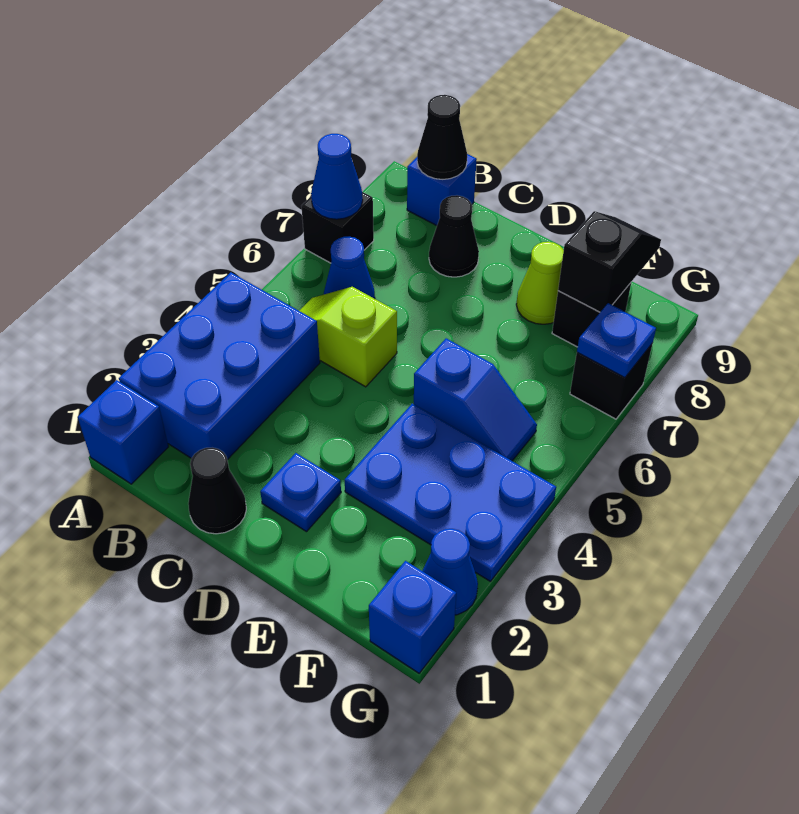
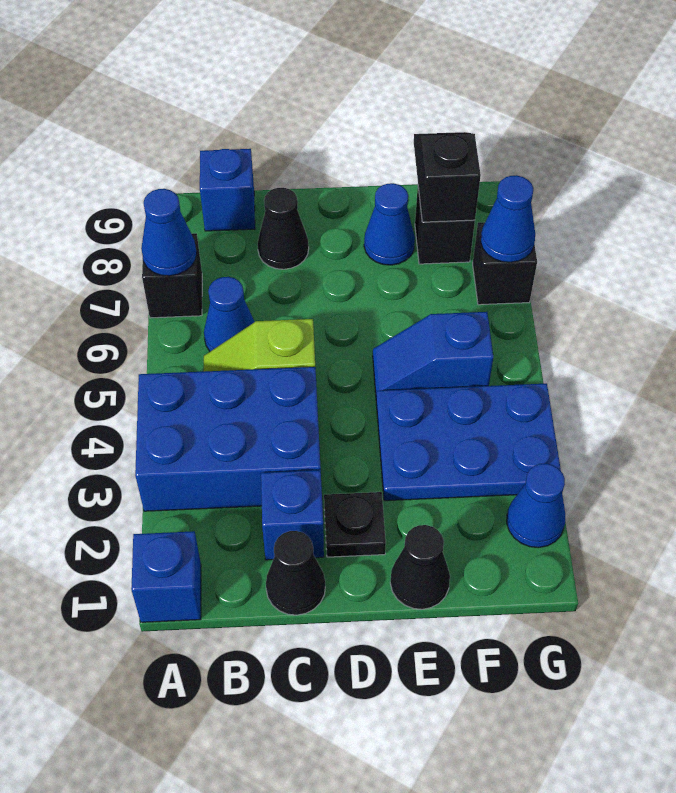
blue 2x3 brick [119,272,320,460] -> blue 2x3 brick turned to [135,367,321,511]
black 1x1 cone [417,95,467,179] -> black 1x1 cone moved to [390,525,450,609]
blue 1x1 plate [260,453,341,532] -> black 1x1 plate [324,492,386,557]
blue 1x2 slope [414,338,537,461] -> blue 1x2 slope turned to [373,312,493,397]
lime 1x1 cone [516,242,564,324] -> blue 1x1 cone [364,183,415,265]
blue 1x1 brick [369,561,456,673] -> blue 1x1 brick moved to [261,470,324,560]
blue 1x1 plate [577,303,656,378] -> blue 1x1 cone [481,175,535,262]

